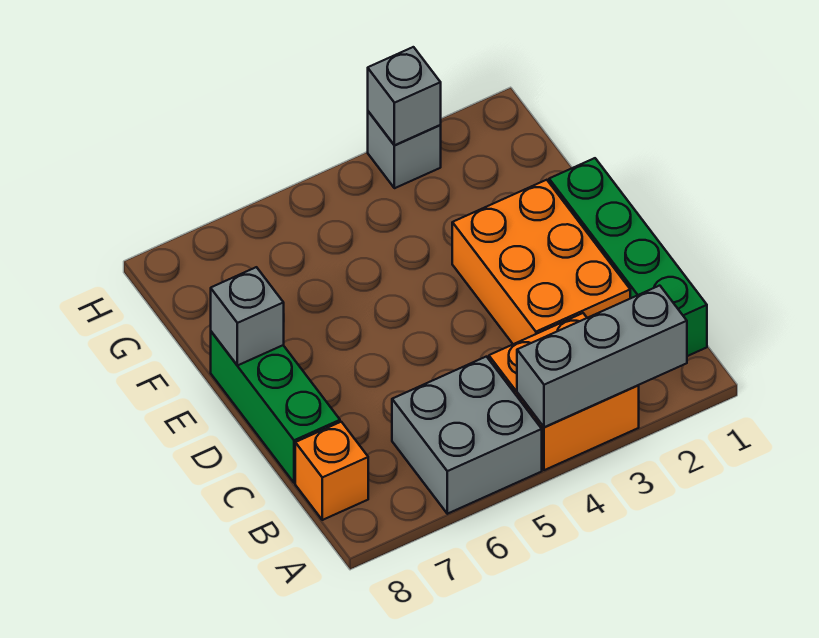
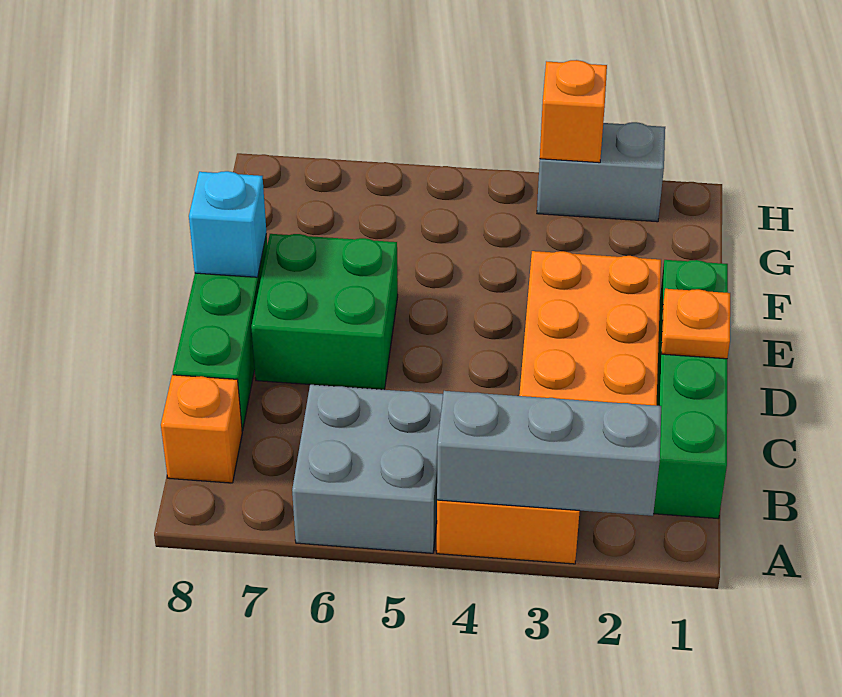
none -> orange 1x1 plate [661,289,730,359]
none -> green 2x2 brick [251,234,398,390]
grey 1x1 brick [211,267,284,366] -> cyan 1x1 brick [189,171,266,277]
grey 1x1 brick [368,111,441,188] -> grey 1x2 brick [537,122,665,222]
grey 1x1 brick [368,47,441,145] -> orange 1x1 brick [540,60,607,163]

